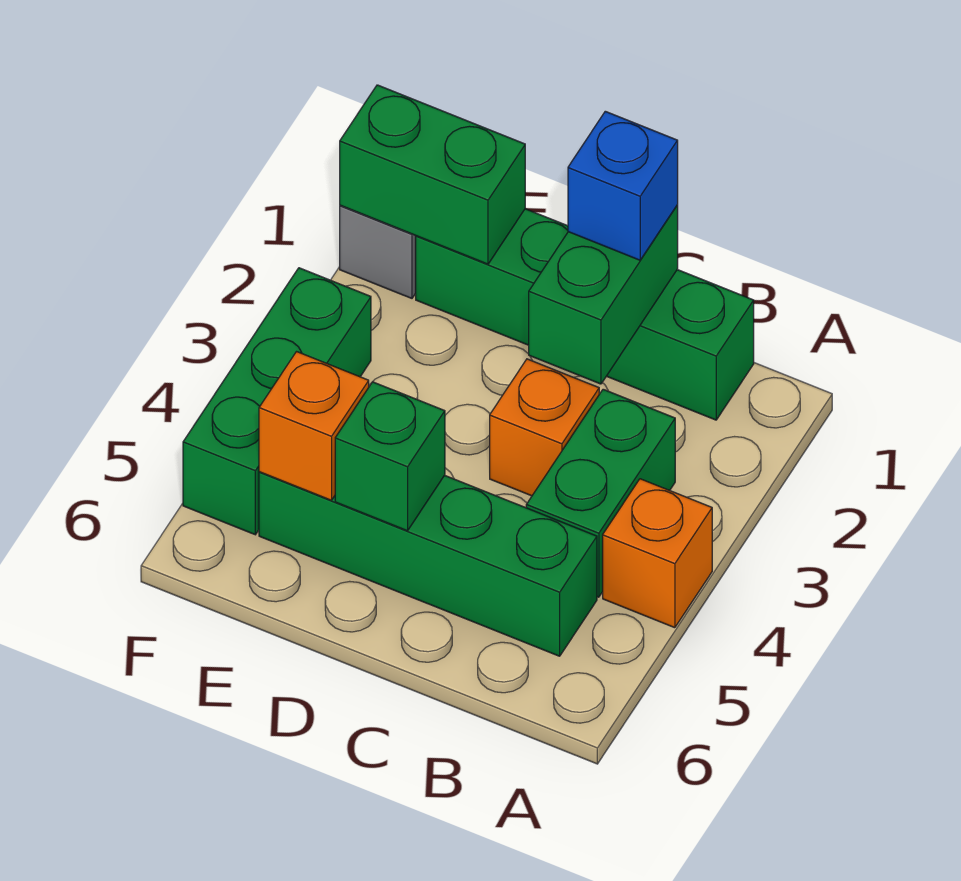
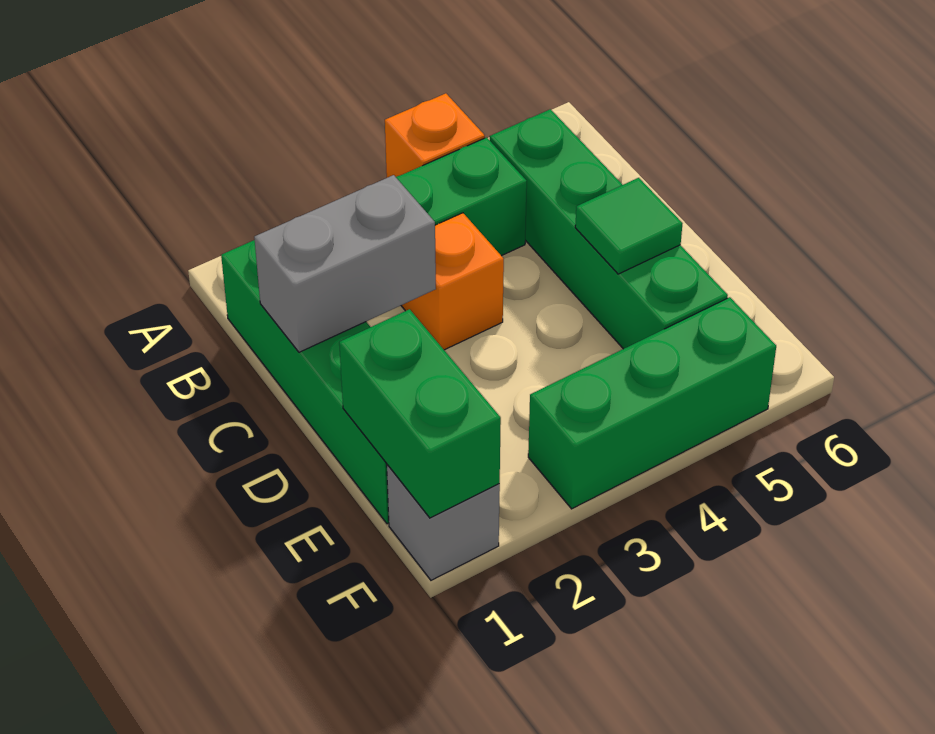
green 1x2 brick [529,205,678,384] -> grey 1x2 brick [254,175,436,352]
blue 1x1 brick [568,111,678,260] -> none
green 1x1 brick [335,382,445,531] -> green 1x1 tile [575,178,683,274]
orange 1x1 brick [259,352,369,500] -> none

